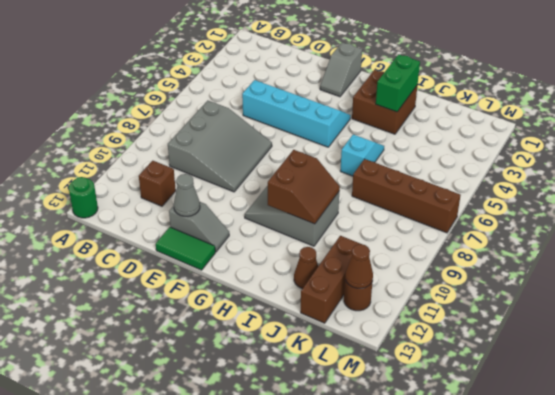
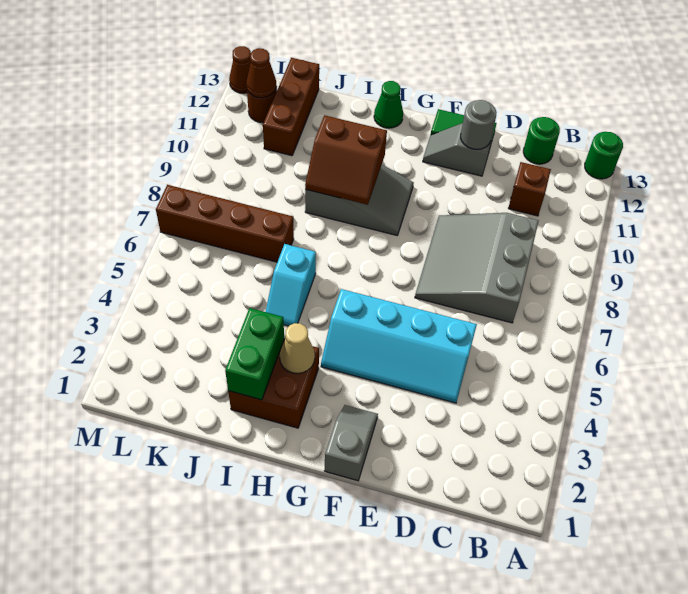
none -> green 1x1 round brick [523,117,560,164]
grey 1x1 cone [174,174,200,216] -> grey 1x1 round brick [461,100,497,149]
none -> tan 1x1 cone [280,323,315,374]
brown 2x2 slope [268,150,340,224] -> brown 2x2 slope turned to [305,115,387,205]
none -> green 1x1 cone [374,81,403,128]
brown 1x1 cone [294,247,318,289] -> brown 1x1 cone moved to [229,46,251,93]

